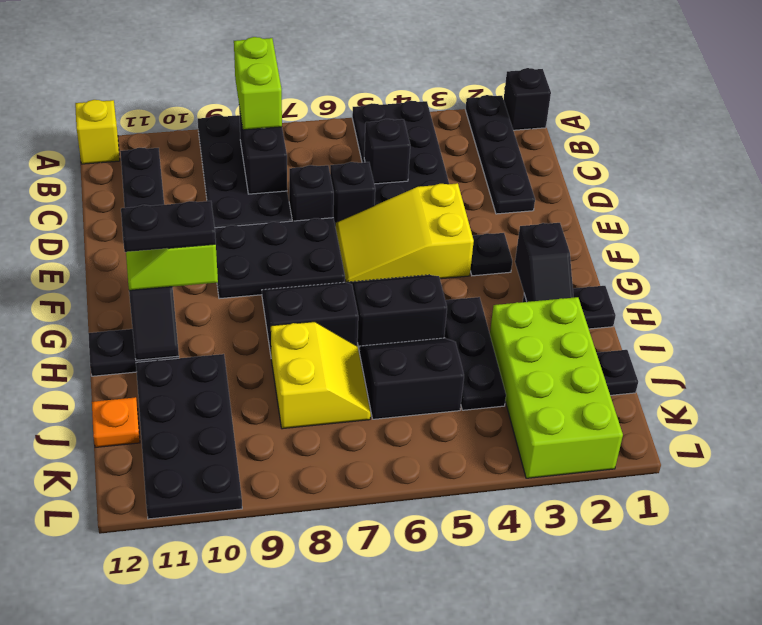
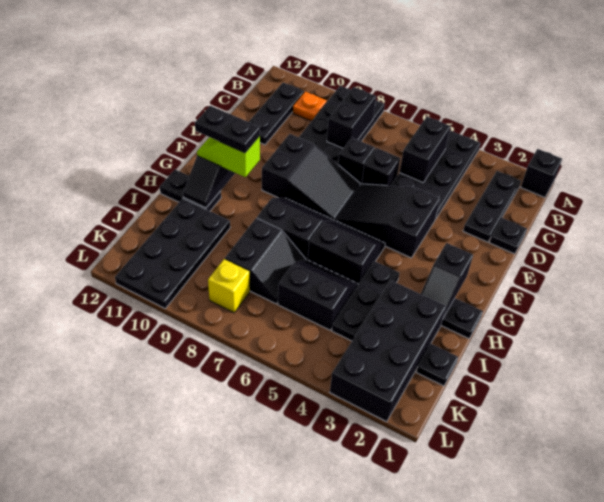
black 1x4 plate [465,95,535,214] -> black 1x3 plate [463,171,521,242]
lime 1x2 brick [234,37,282,130] -> none
yellow 1x1 brick [75,100,120,164] -> yellow 1x1 brick moved to [208,259,250,313]
black 1x1 brick [364,119,410,184] -> black 1x2 brick [400,117,451,182]
yellow 2x3 slope [335,183,474,283] -> black 2x3 slope [336,184,440,258]
black 2x3 plate [215,218,345,299] -> black 2x3 slope [262,134,360,221]
black 1x1 plate [470,233,512,276] -> black 1x1 plate moved to [490,218,527,254]
lime 2x4 brick [490,297,623,478] -> black 2x4 brick [330,280,446,422]
yellow 2x2 slope [271,322,371,429] -> black 2x2 slope [225,218,306,304]
orange 1x1 plate [92,397,140,447] -> orange 1x1 plate moved to [293,92,327,121]

